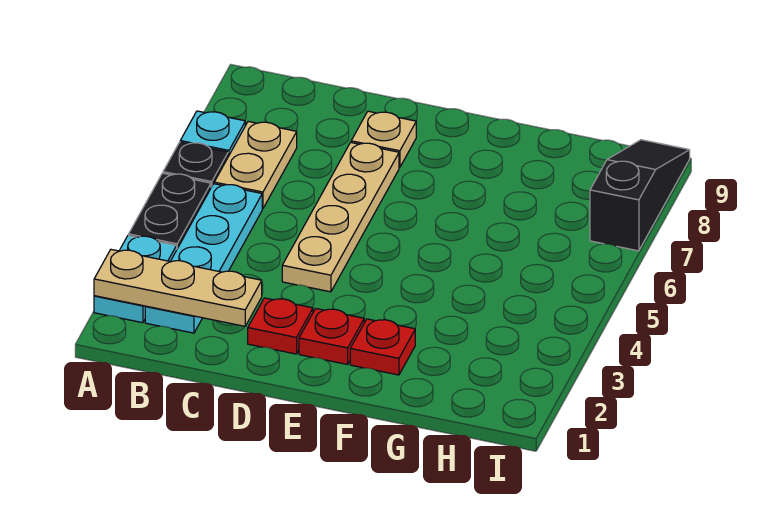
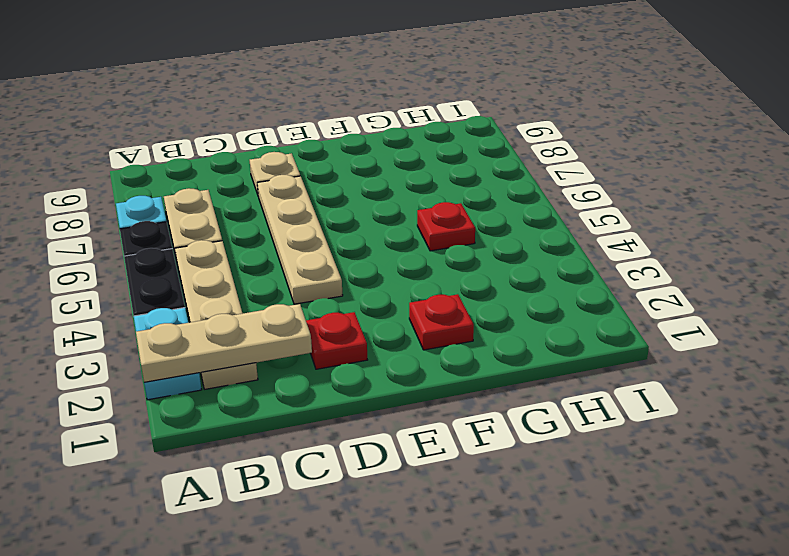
cyan 1x4 plate [145,184,262,333] -> tan 1x4 plate [175,240,258,389]
red 1x1 plate [299,309,364,364] -> red 1x1 plate moved to [417,202,475,251]
black 1x3 slope [590,140,690,251] -> none

